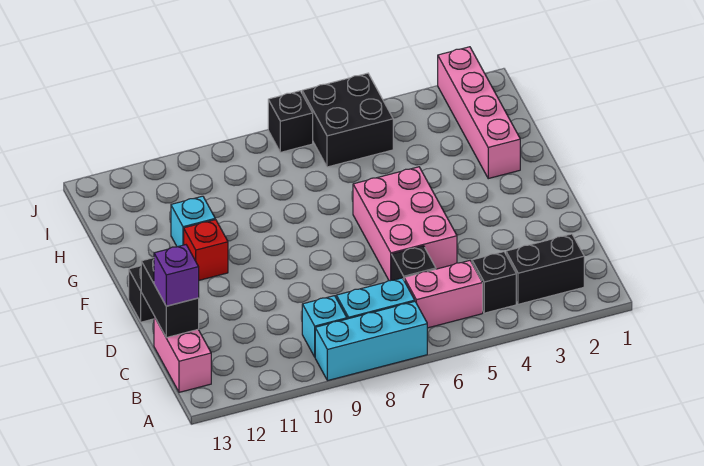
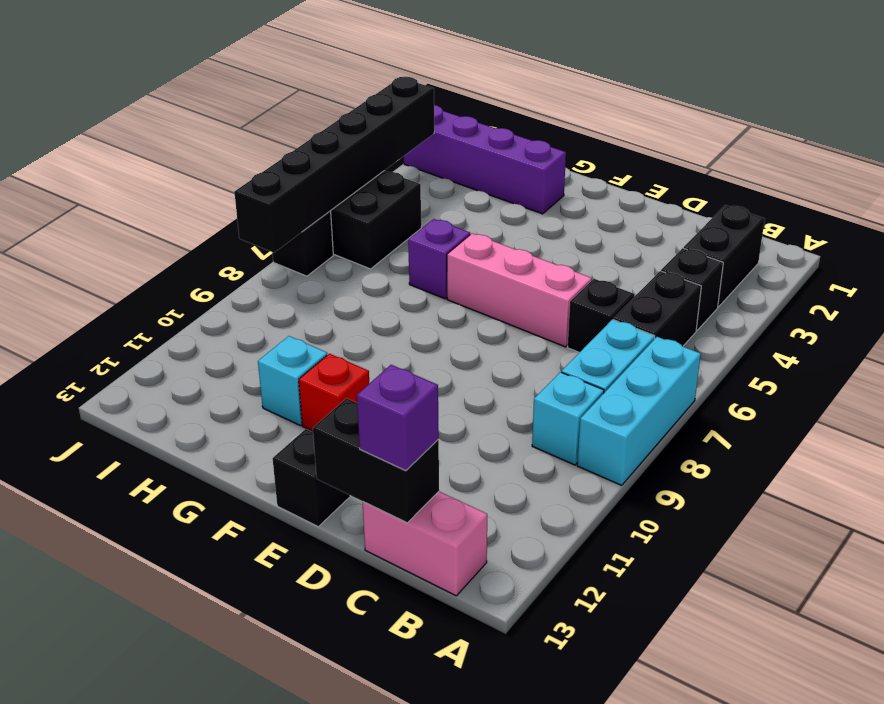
pink 1x2 brick [404,261,483,328] -> black 1x2 brick [613,271,701,346]
pink 2x3 brick [353,167,457,281] -> pink 1x3 brick [447,233,592,347]
pink 1x4 brick [438,47,520,179] -> purple 1x4 brick [404,105,566,214]
none -> purple 1x1 brick [408,219,470,299]
none -> black 1x6 brick [234,77,434,253]

